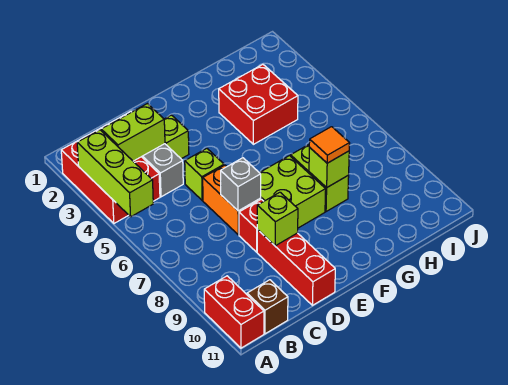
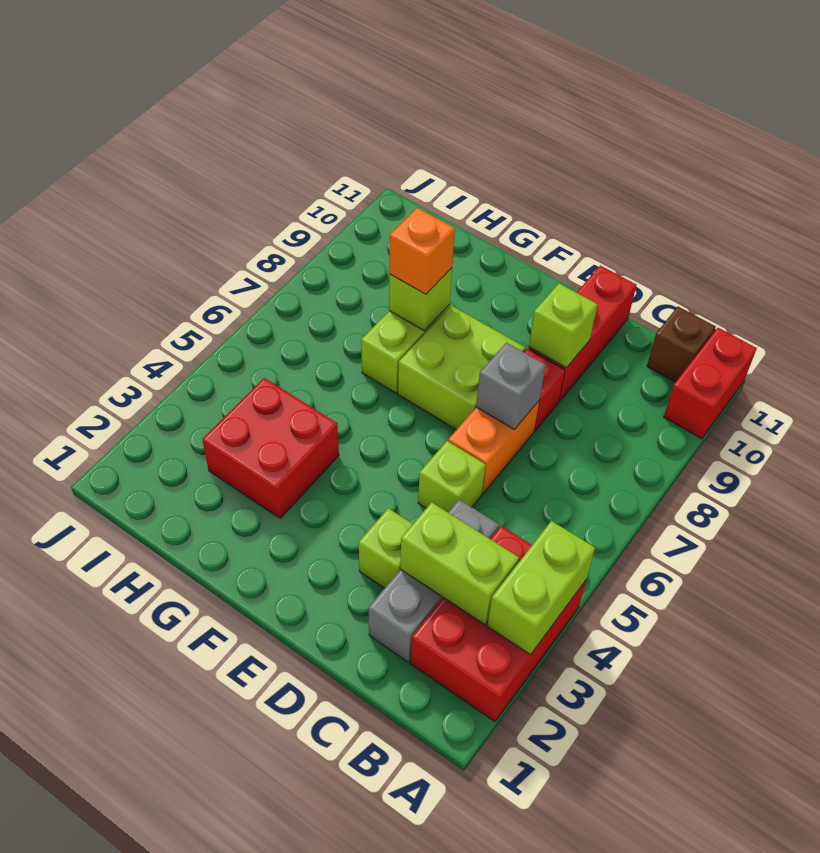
lime 1x3 brick [77,130,153,217] -> lime 1x2 brick [488,521,595,655]
orange 1x1 tile [309,127,350,163] -> orange 1x1 brick [389,208,455,294]

